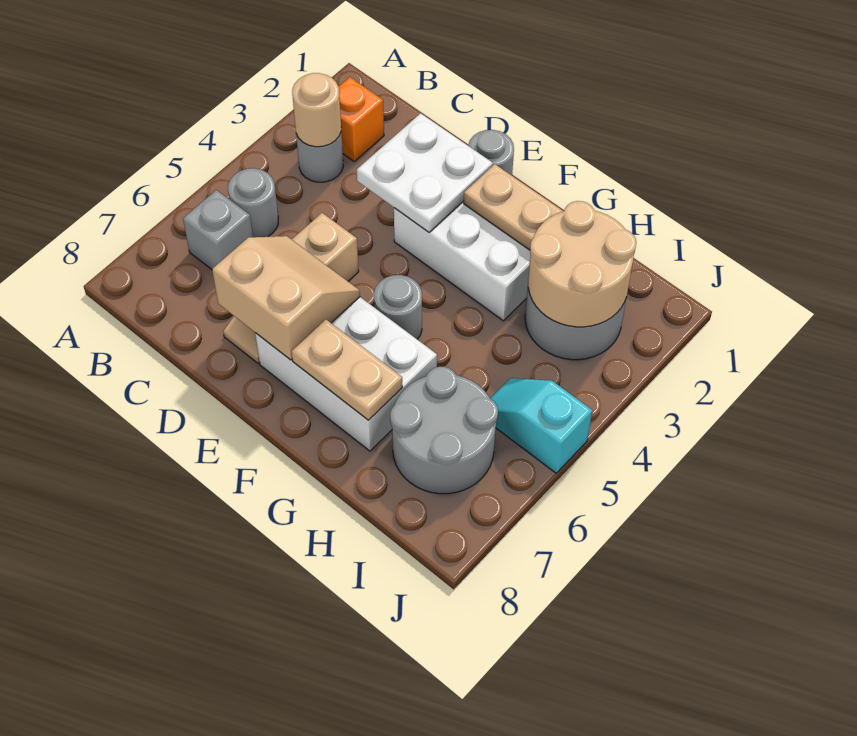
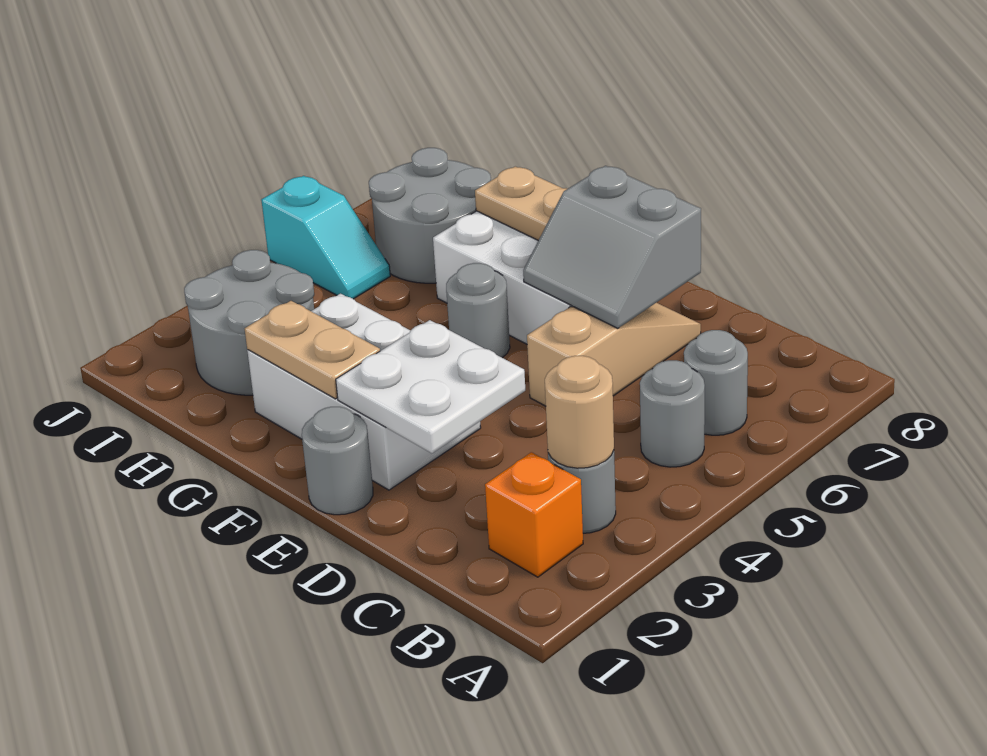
grey 1x1 brick [183,190,253,269] -> grey 1x1 round brick [684,330,748,435]
tan 2x2 slope [212,236,360,360] -> grey 2x2 slope [523,166,701,328]
tan 2x2 round brick [528,201,636,327] -> none

